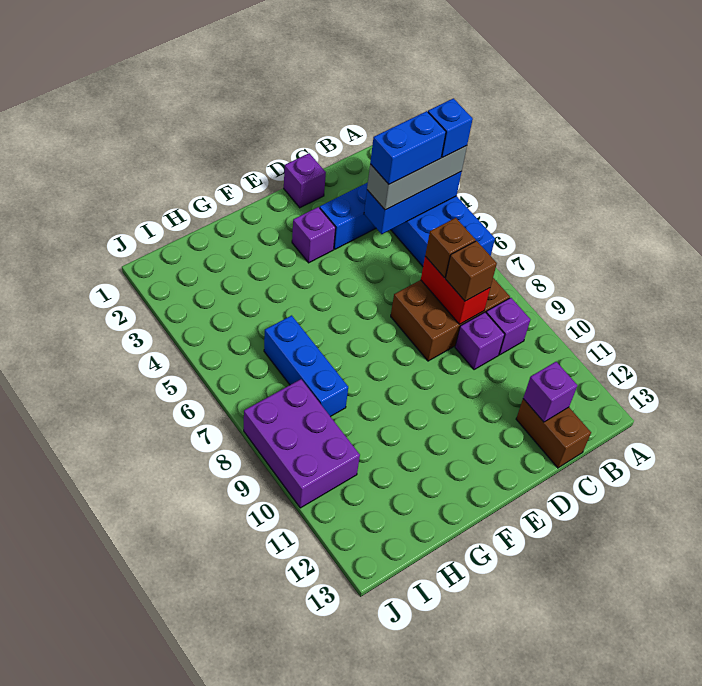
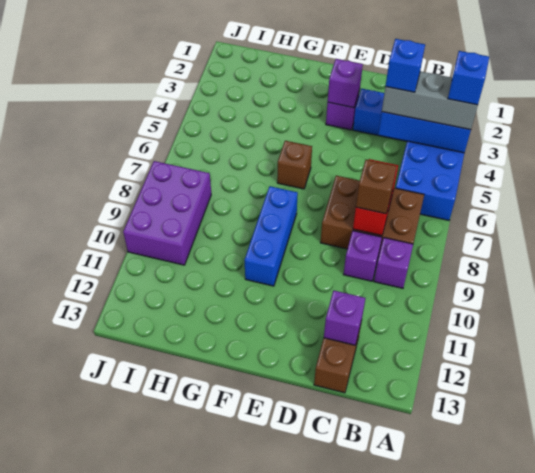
blue 1x2 brick [370,111,446,184] -> blue 1x1 brick [385,39,425,92]
brown 1x1 brick [425,218,476,278] -> brown 1x1 brick moved to [277,141,312,189]
purple 1x1 brick [284,153,326,208] -> purple 1x1 brick moved to [328,59,363,108]
blue 1x3 brick [264,315,348,417] -> blue 1x3 brick moved to [245,186,298,286]

